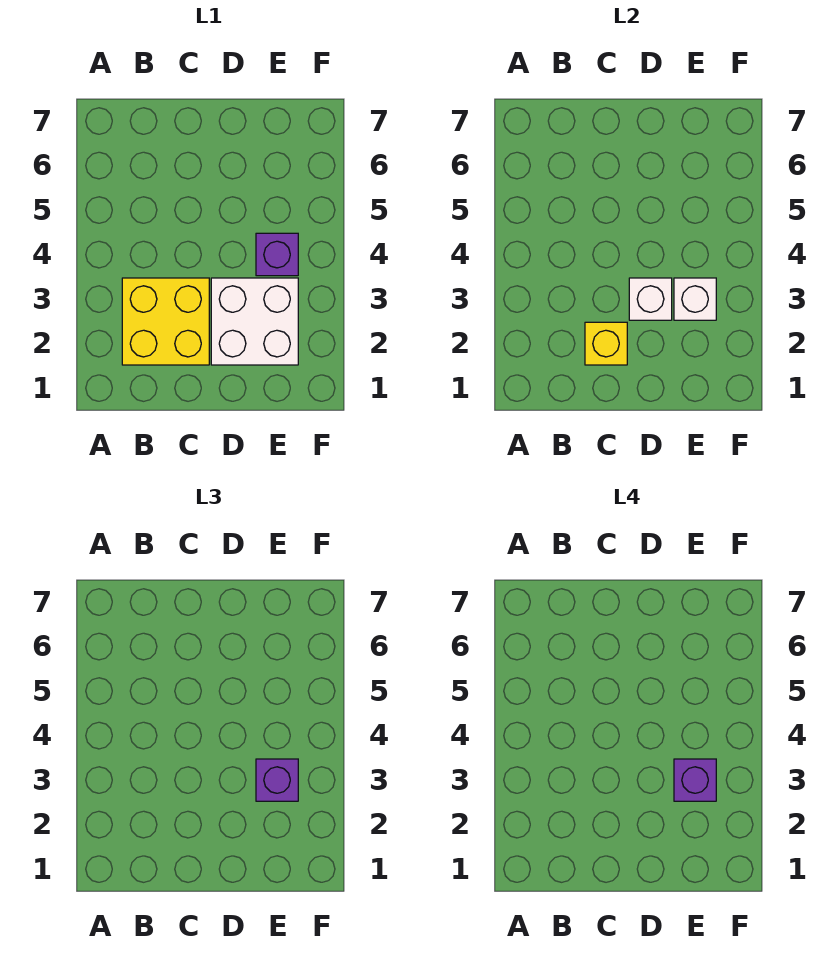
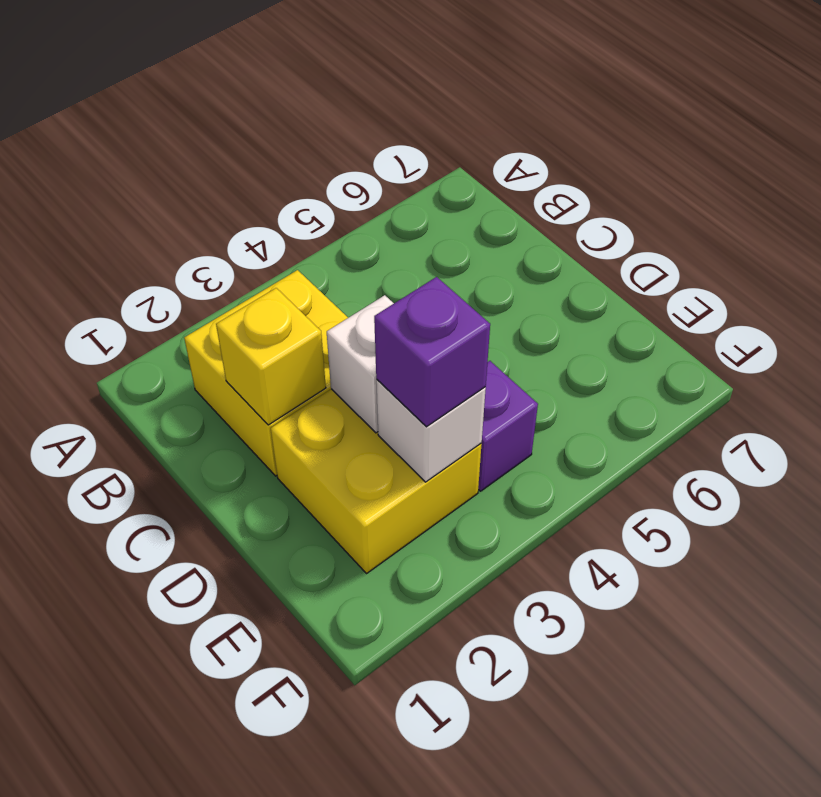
white 2x2 brick [211,278,298,365] -> yellow 2x2 brick [271,389,482,574]
purple 1x1 brick [674,759,716,801] -> none

